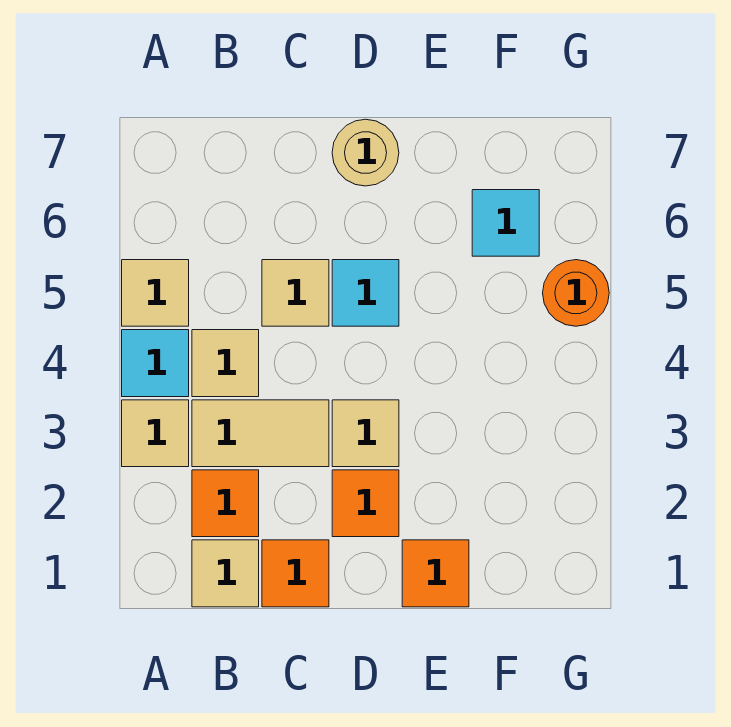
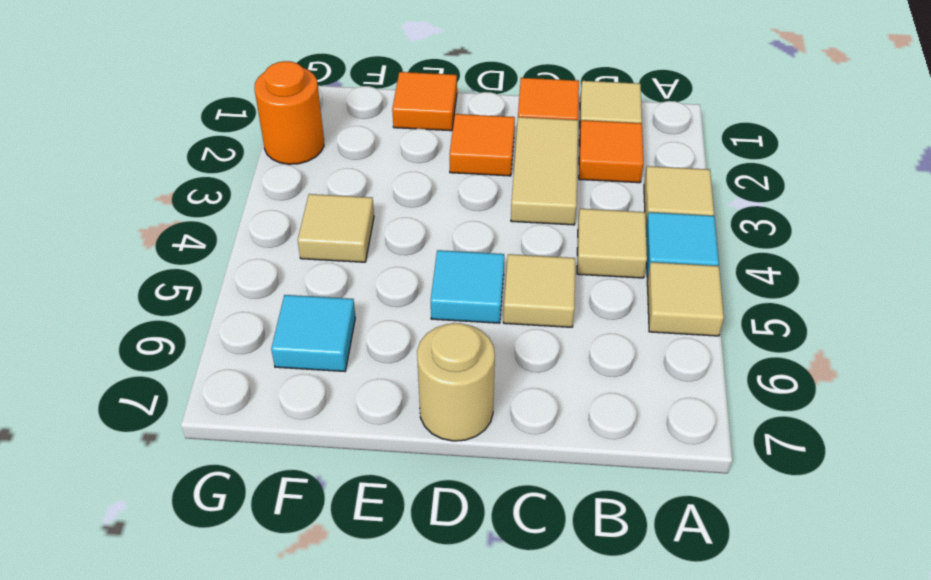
tan 1x2 tile [192,400,329,467] -> tan 1x2 tile turned to [511,117,578,225]
tan 1x1 tile [332,400,399,467] -> tan 1x1 tile moved to [298,194,374,262]
orange 1x1 round brick [543,260,609,326] -> orange 1x1 round brick moved to [255,61,324,164]

